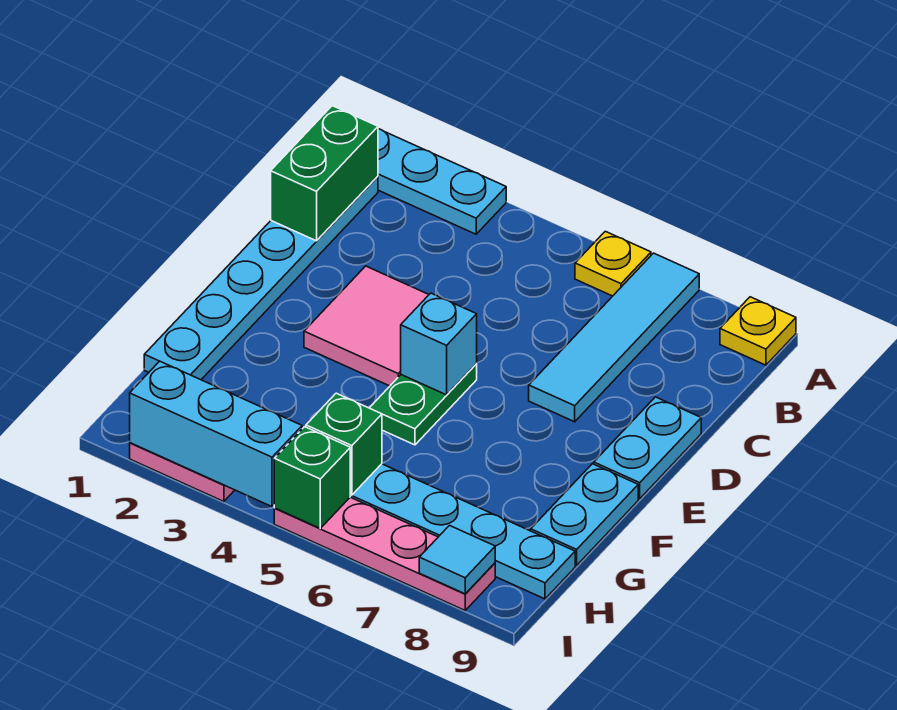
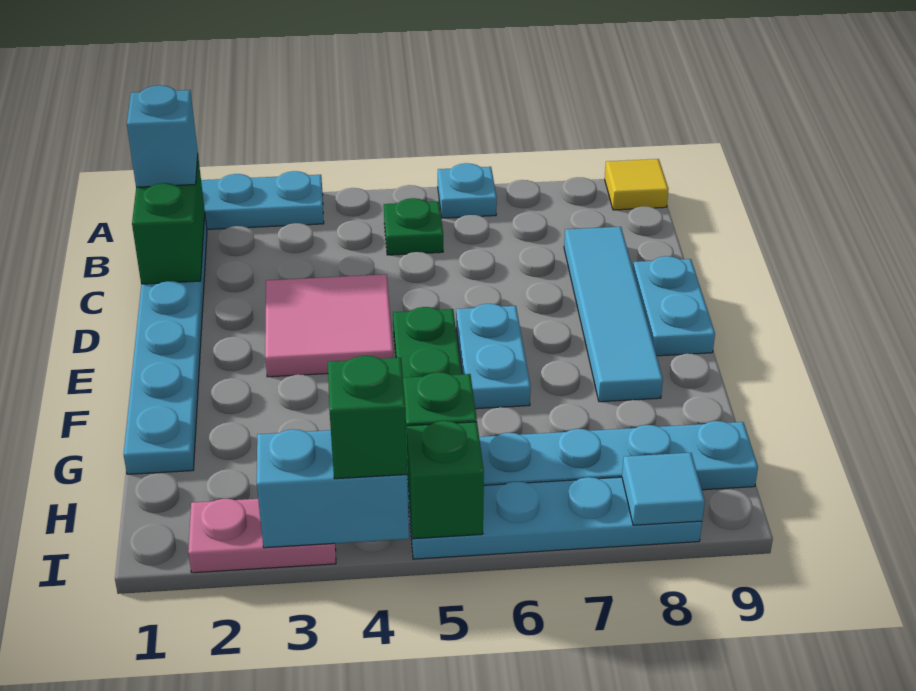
yellow 1x1 plate [575,231,651,296] -> cyan 1x1 plate [438,163,497,218]
cyan 1x4 tile [529,253,699,422] -> cyan 1x4 tile moved to [564,227,663,402]
yellow 1x1 plate [720,297,796,365] -> yellow 1x1 tile [605,159,668,210]
none -> green 1x1 plate [384,198,443,255]
cyan 1x1 brick [401,293,477,395] -> cyan 1x1 brick moved to [127,85,198,187]
cyan 1x2 plate [531,464,638,566] -> cyan 1x2 plate moved to [456,304,531,409]
cyan 1x3 brick [130,361,302,507] -> cyan 1x2 brick [257,429,409,548]
none -> green 1x1 brick [328,356,407,479]
pink 1x4 plate [274,497,495,610] -> cyan 1x4 plate [408,477,702,559]

